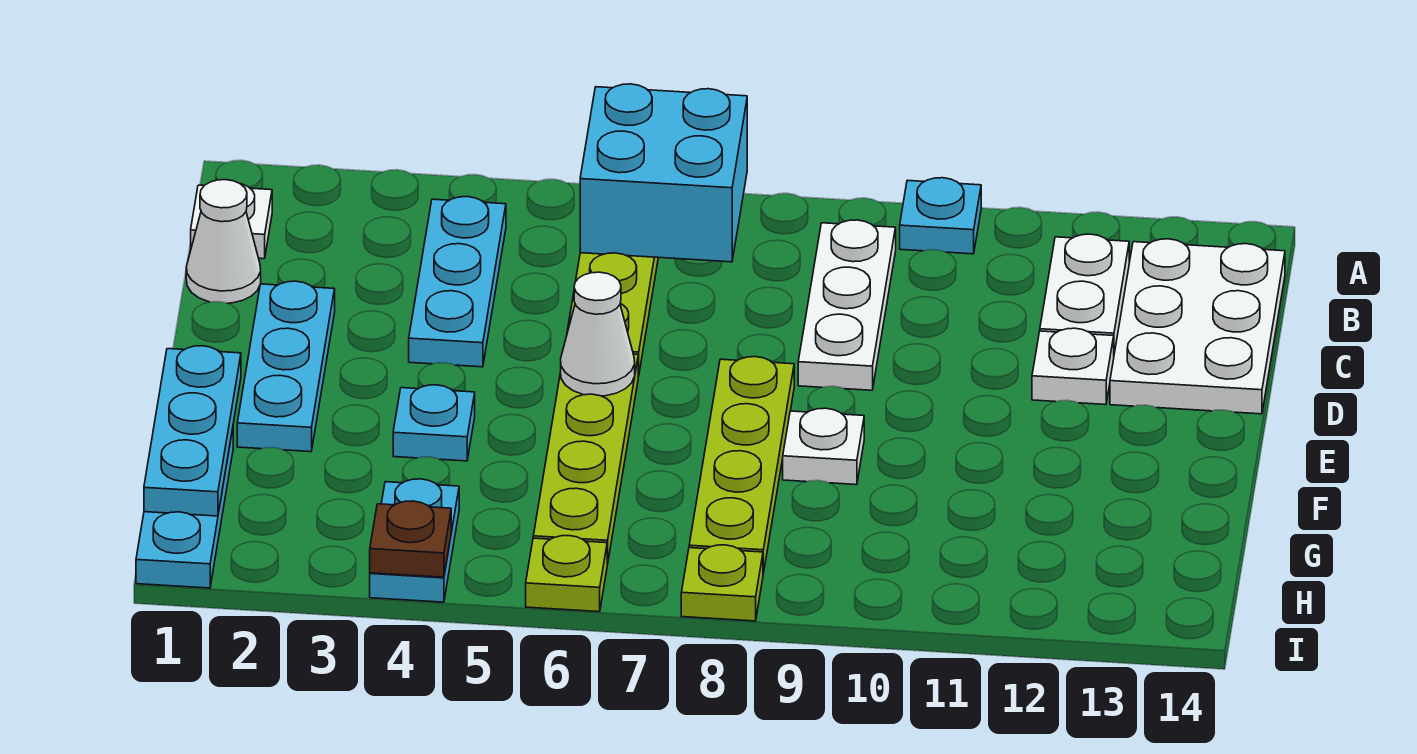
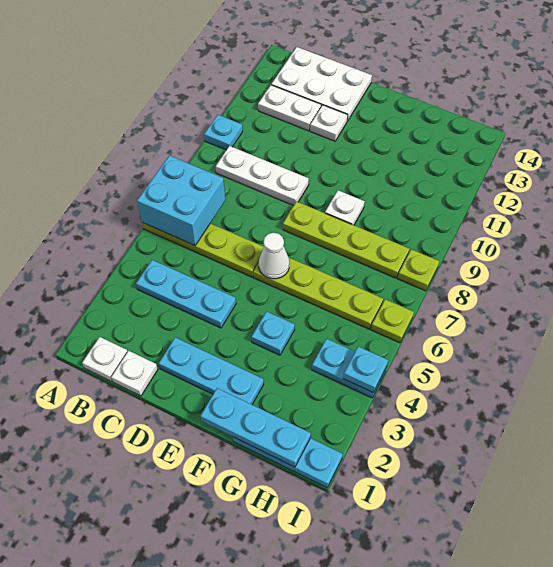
white 1x1 cone [186,180,261,303] -> white 1x1 plate [111,351,158,396]
brown 1x1 plate [370,501,451,577] -> cyan 1x1 plate [343,347,388,392]

